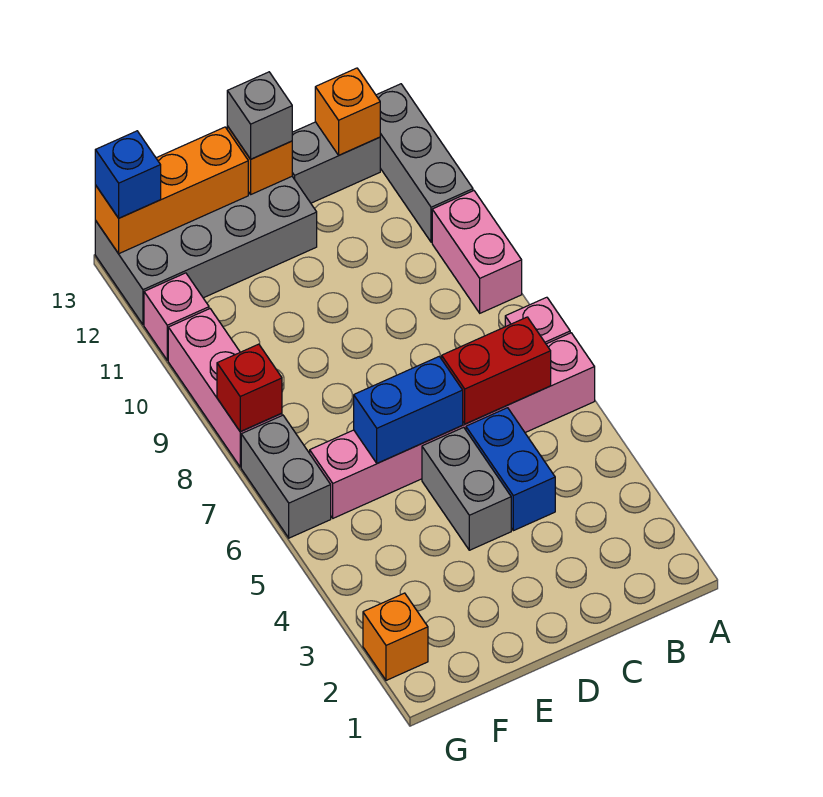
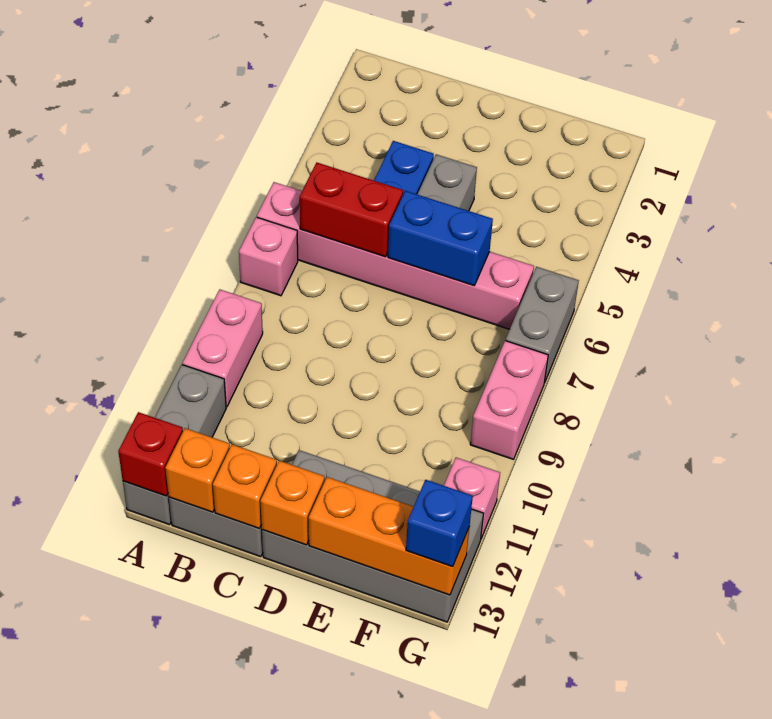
grey 1x1 brick [227,72,292,159] -> none
orange 1x1 brick [363,593,428,680] -> orange 1x1 brick moved to [213,444,277,529]
pink 1x3 brick [168,309,282,467] -> pink 1x2 brick [470,341,548,459]
red 1x1 brick [217,344,282,432] -> red 1x1 brick moved to [118,412,183,496]

